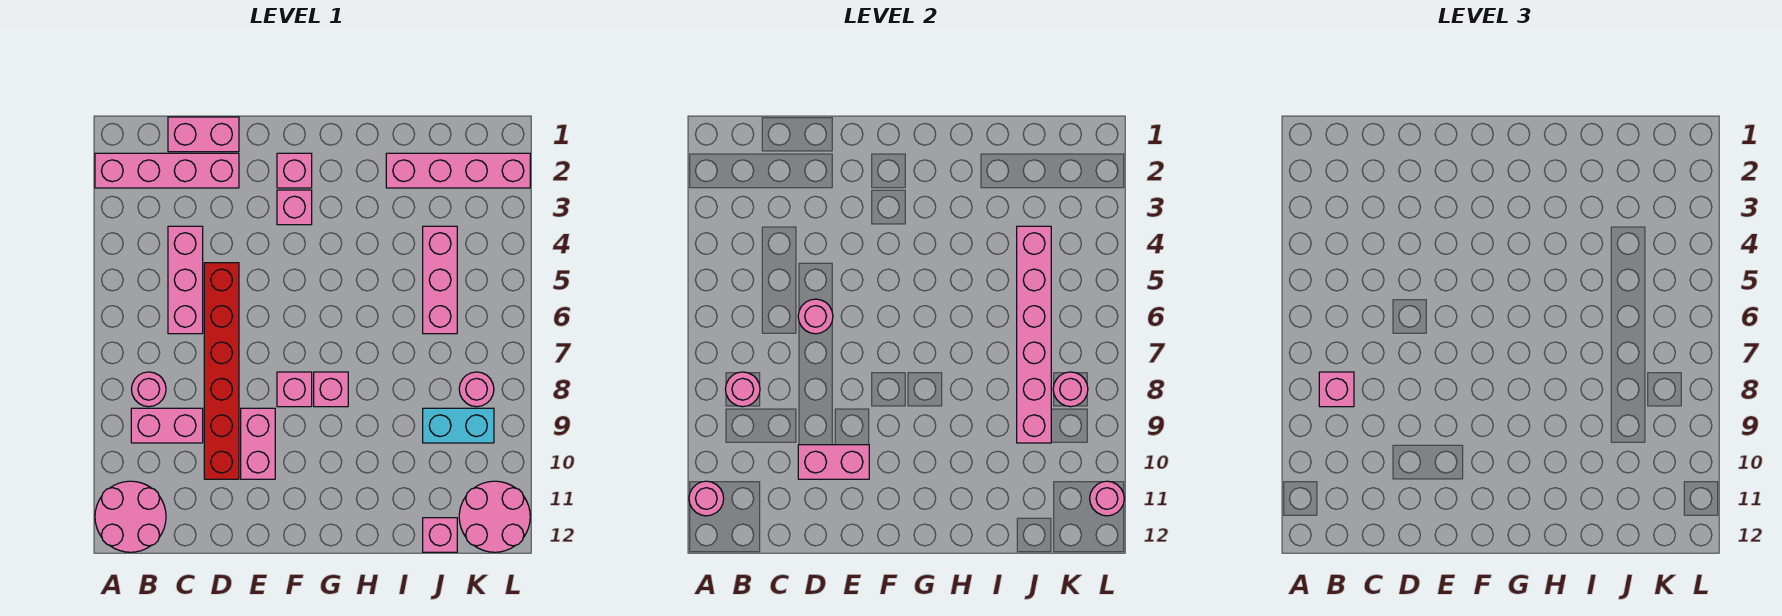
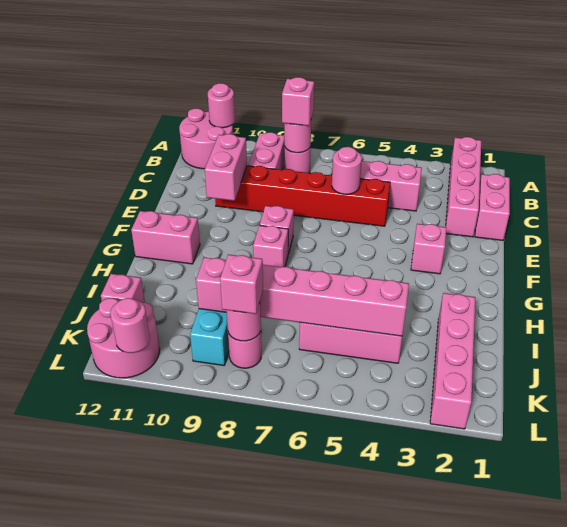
pink 1x2 brick [241,408,275,479] -> pink 1x2 brick moved to [131,211,200,264]
pink 1x1 brick [277,153,312,188] -> pink 1x1 brick moved to [220,254,263,314]

